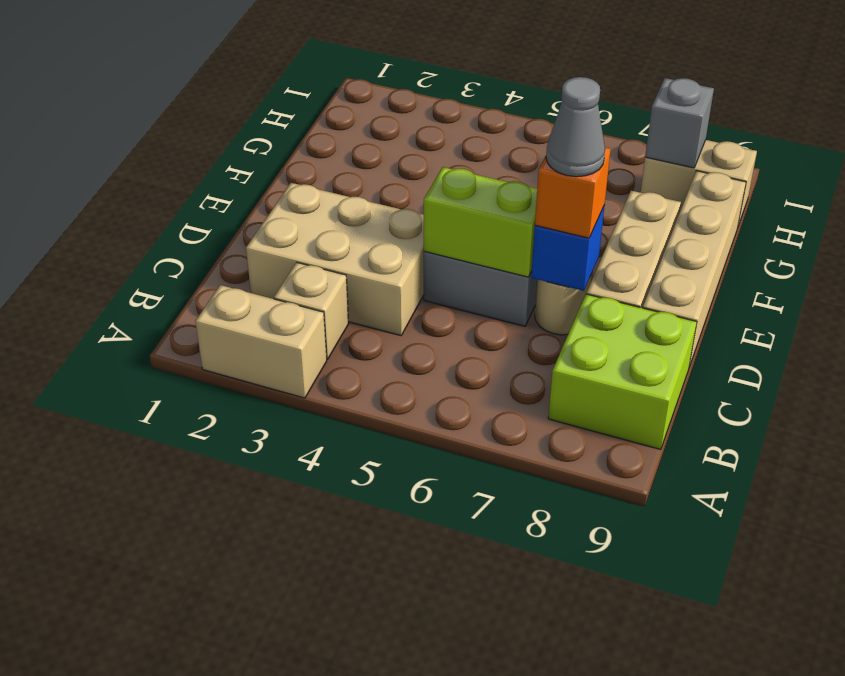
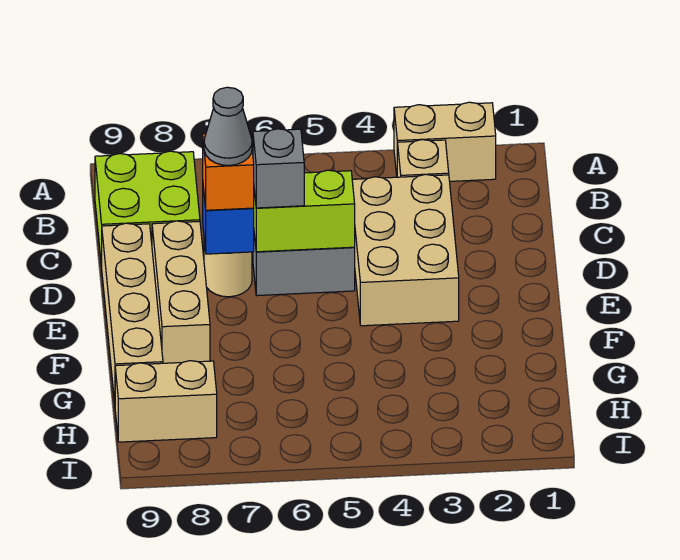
tan 2x3 brick [246,183,424,336] -> tan 2x3 brick turned to [352,174,459,326]
grey 1x1 brick [645,78,714,168] -> grey 1x1 brick moved to [253,129,304,208]

